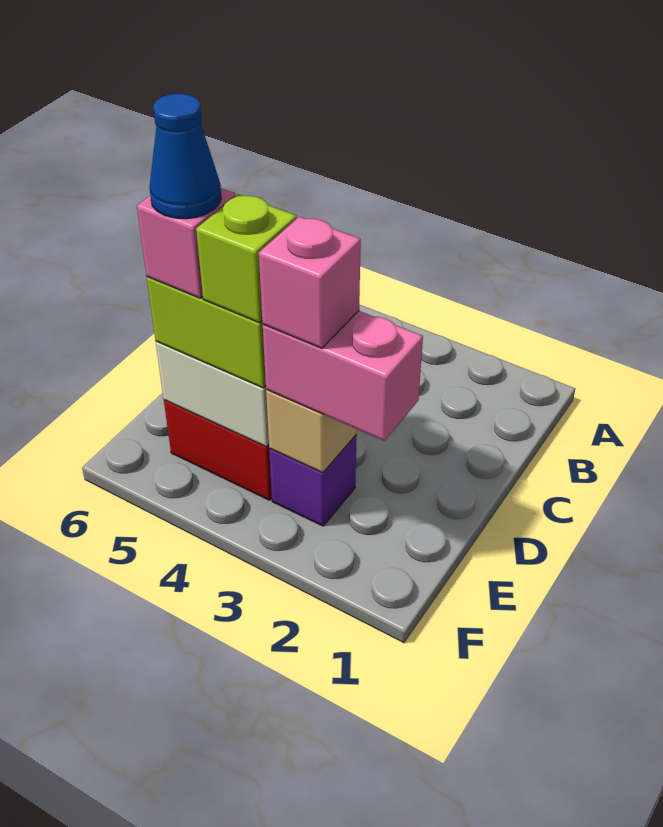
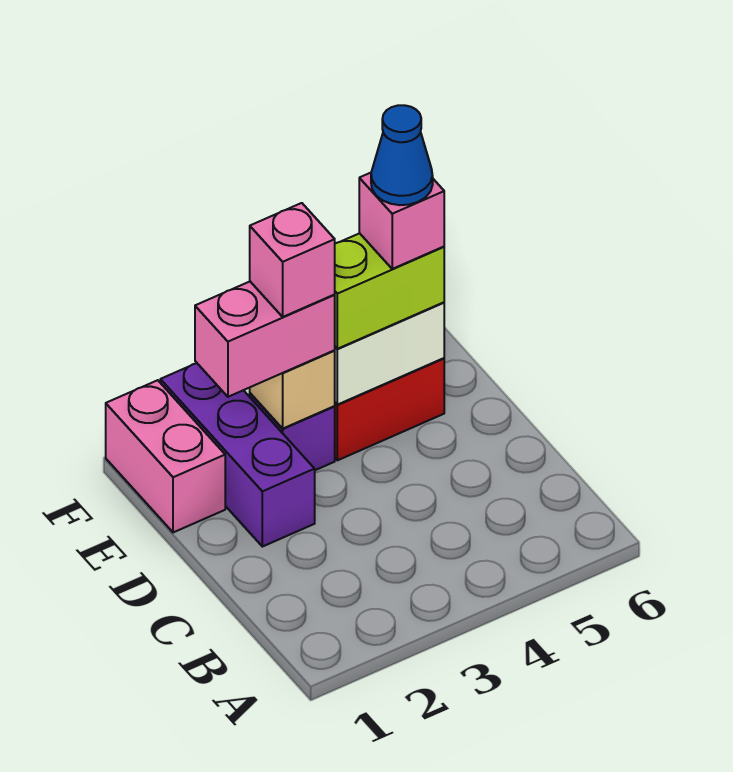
none -> purple 1x3 brick [160,363,315,547]
none -> pink 1x2 brick [106,380,225,532]
lime 1x1 brick [196,194,297,323] -> none

